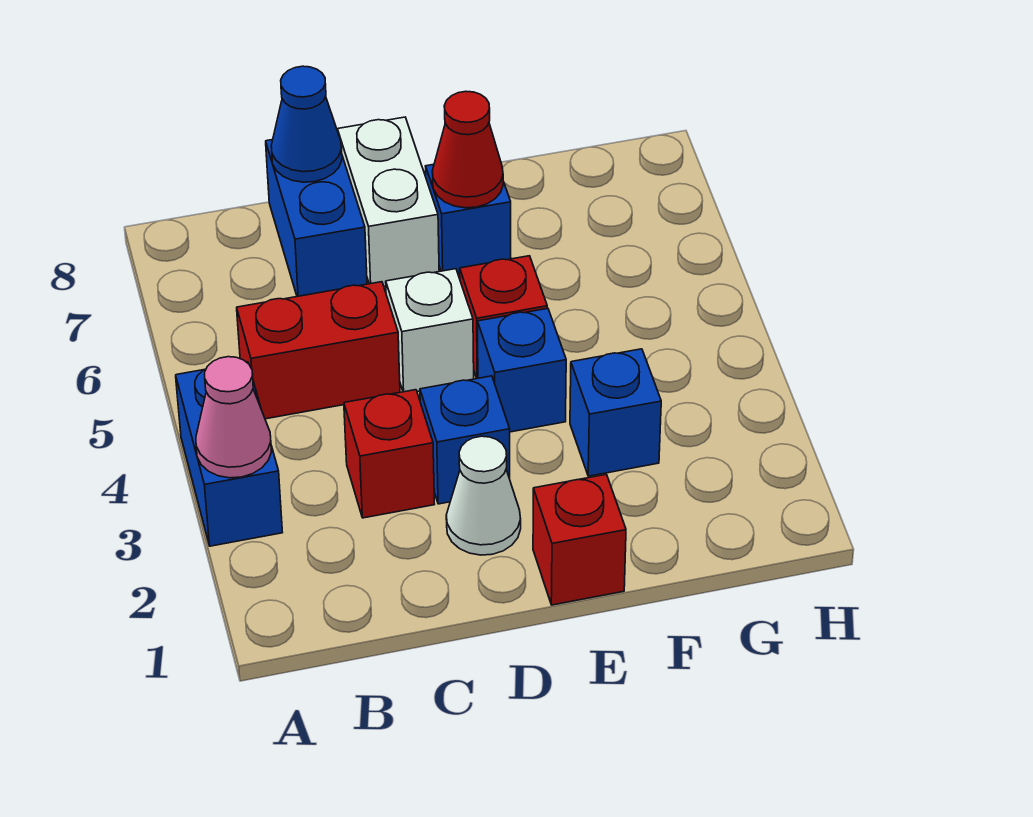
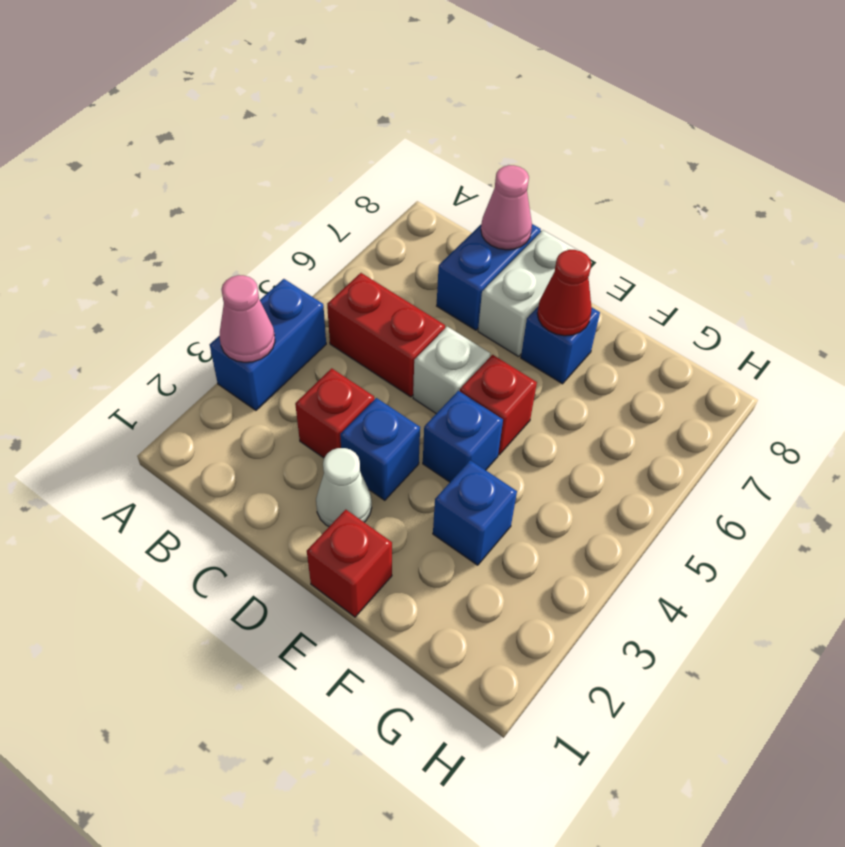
blue 1x1 cone [271,66,342,182] -> pink 1x1 cone [481,165,532,250]

